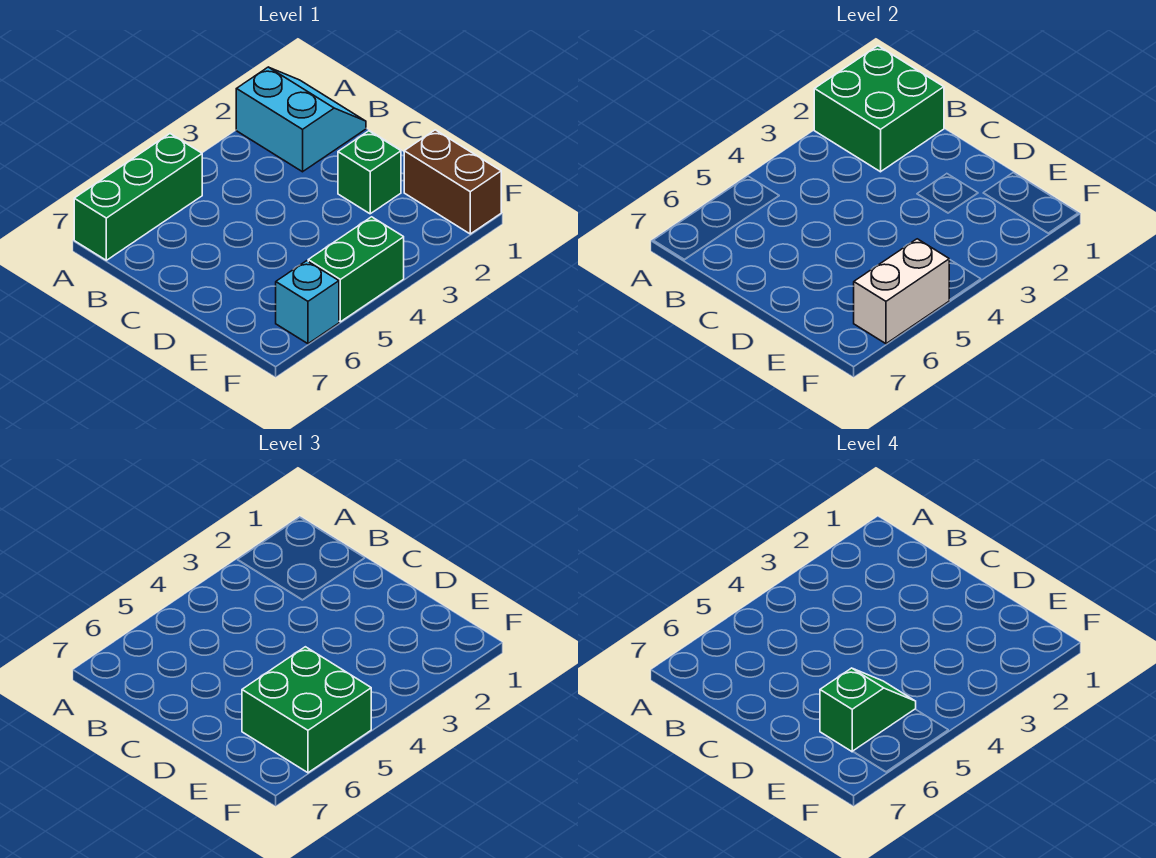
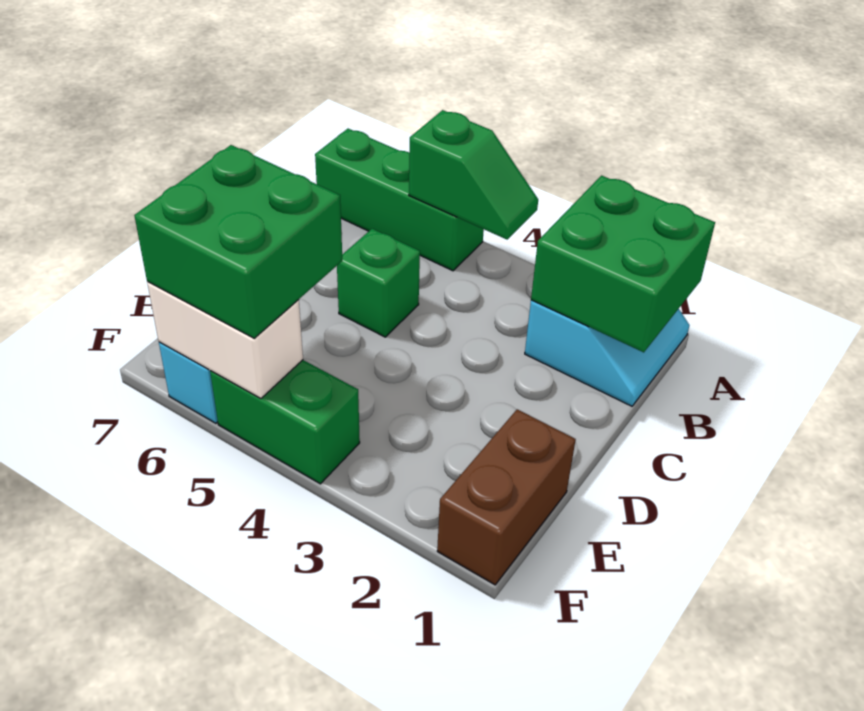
green 1x1 brick [338,131,401,214] -> green 1x1 brick moved to [337,229,420,337]
green 1x2 slope [820,668,916,752] -> green 1x2 slope moved to [409,110,538,239]

